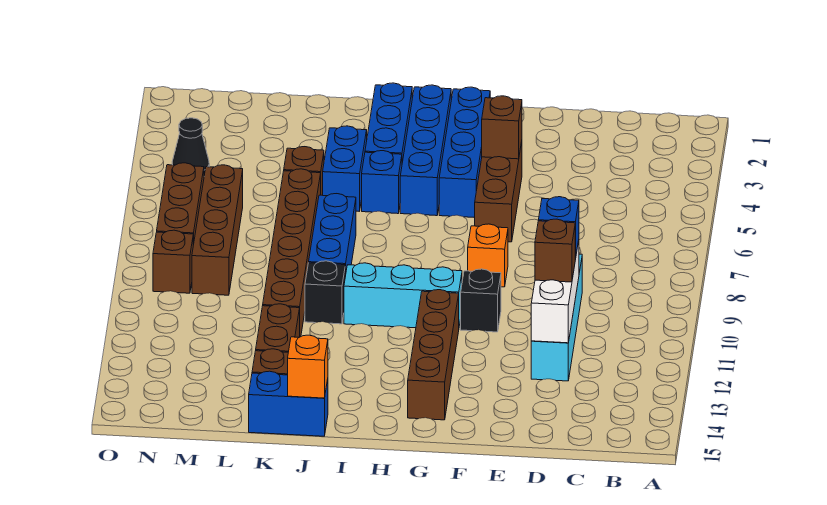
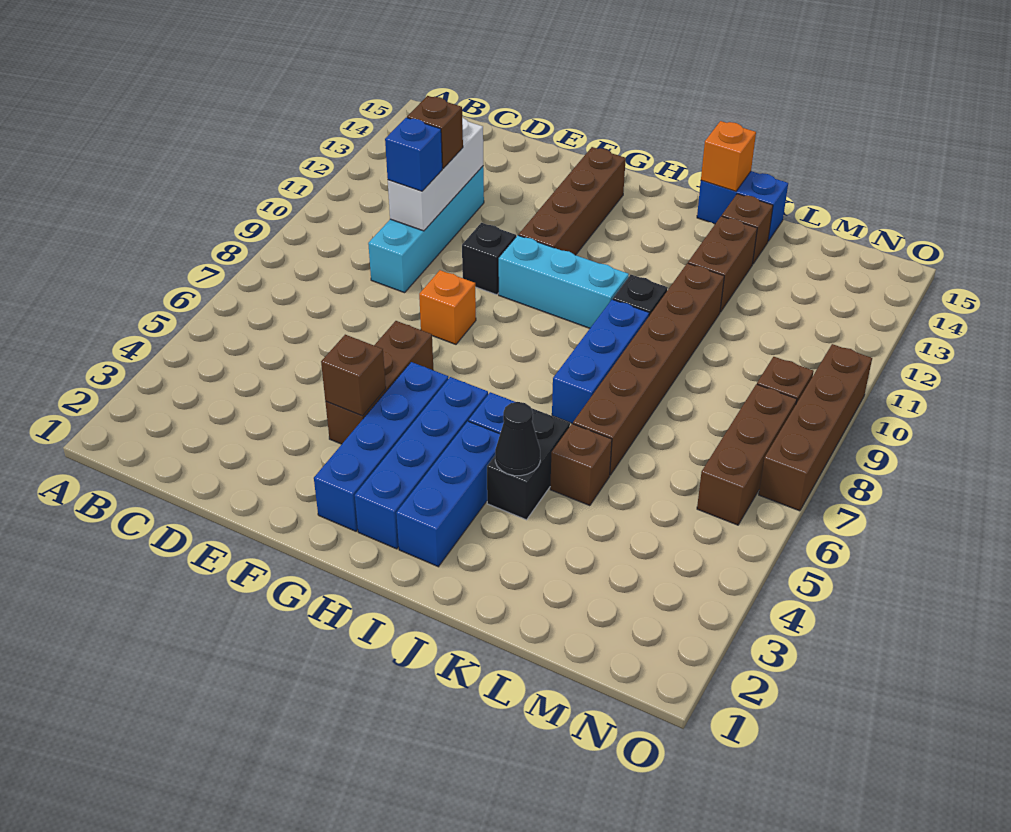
blue 1x2 brick [323,126,367,211] -> black 1x2 brick [487,408,570,520]
brown 1x4 brick [192,165,243,295] -> brown 1x4 brick moved to [759,344,872,511]
black 1x1 cone [172,118,209,175] -> black 1x1 cone moved to [495,402,540,476]

